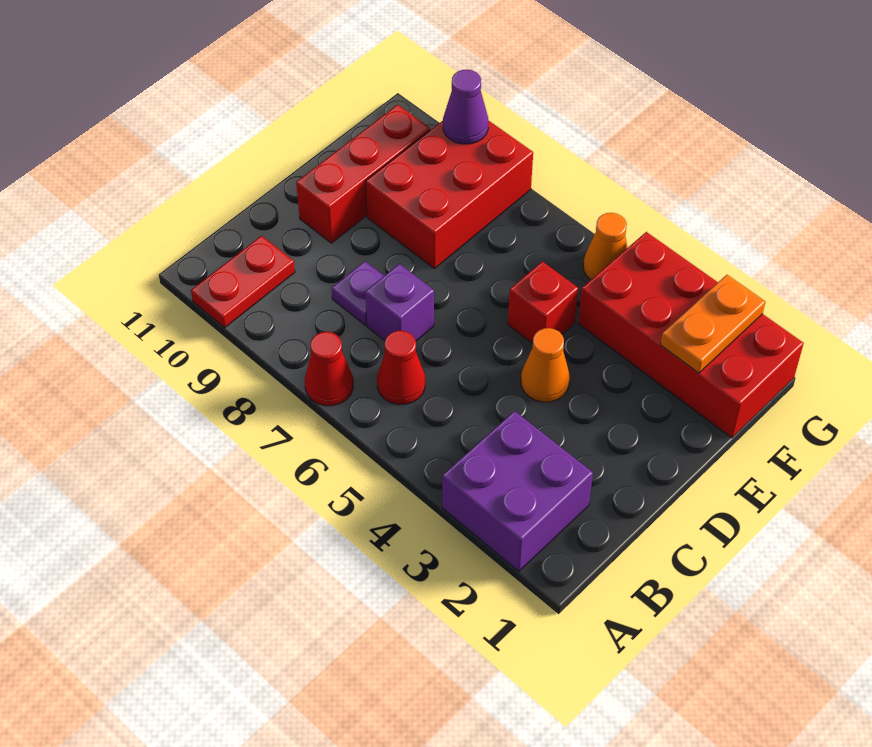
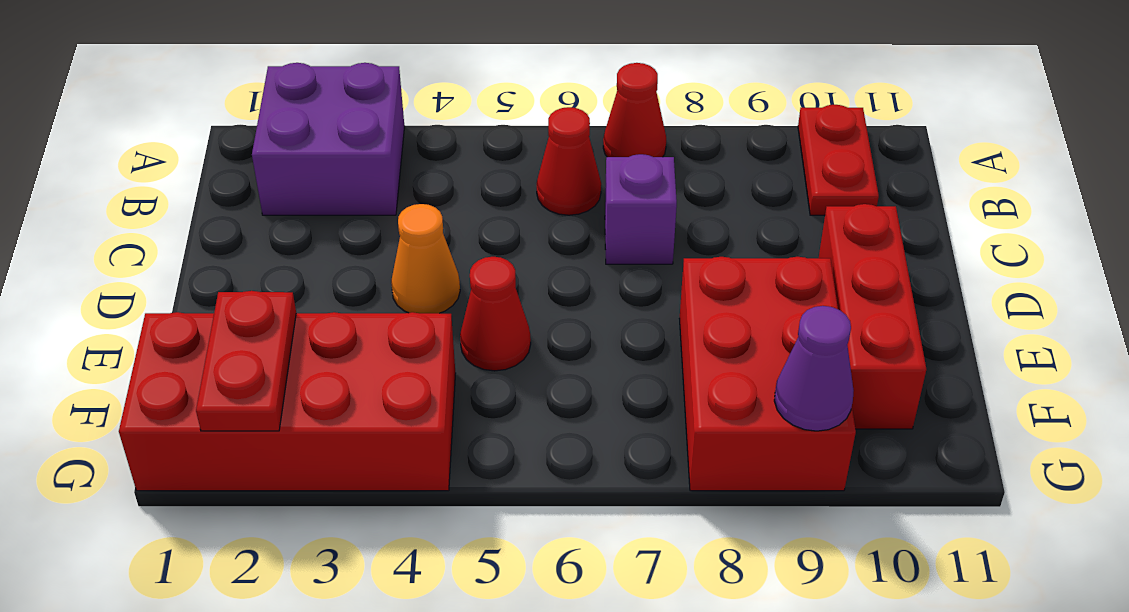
purple 1x1 plate [331,261,384,325] -> none
red 1x1 brick [508,261,578,343] -> red 1x1 cone [460,257,531,371]
orange 1x2 plate [660,275,765,373] -> red 1x2 plate [196,291,296,431]
orange 1x1 cone [583,213,628,280] -> none

